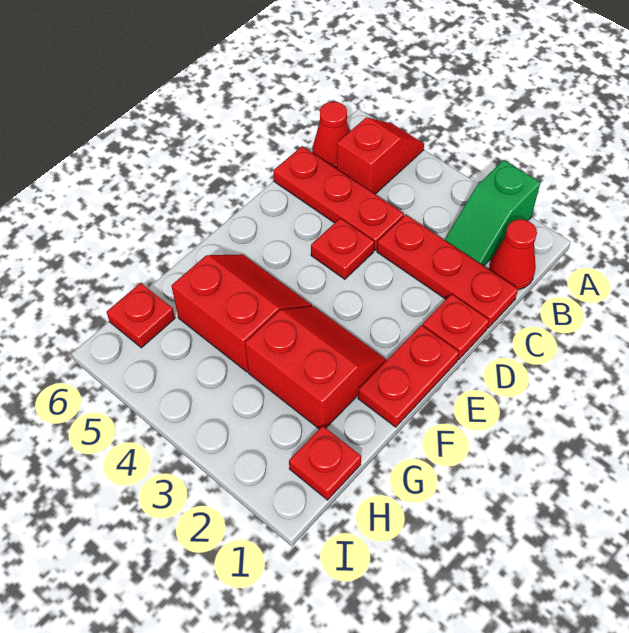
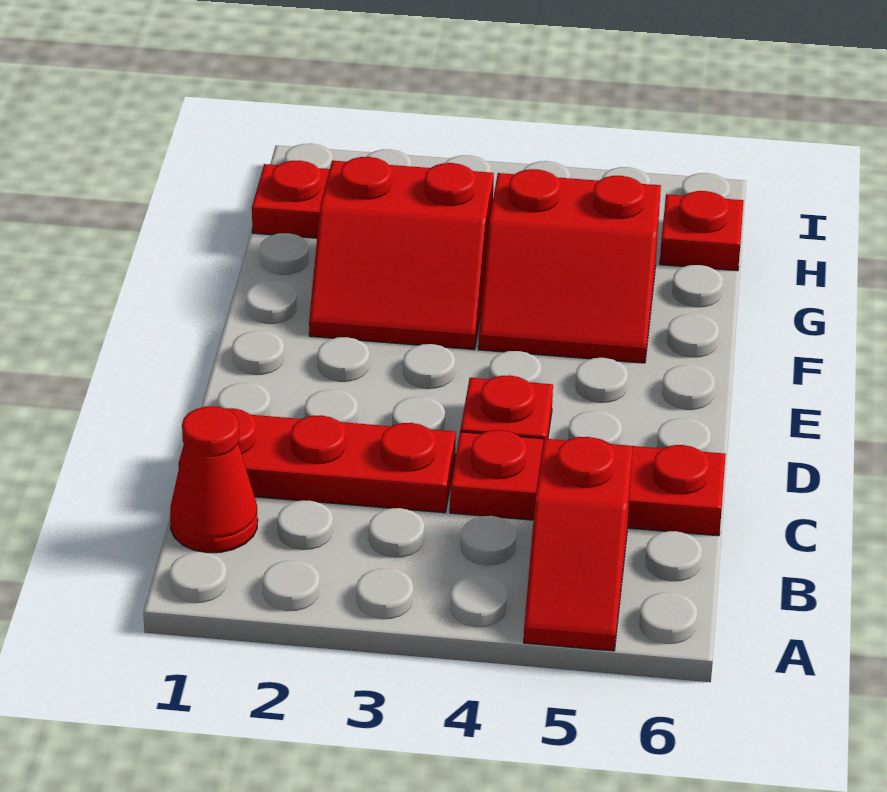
green 1x2 slope [445,160,541,266] -> none
red 1x1 cone [312,102,350,169] -> none
red 1x1 plate [422,294,489,360] -> none
red 1x2 plate [358,325,459,427] -> none

